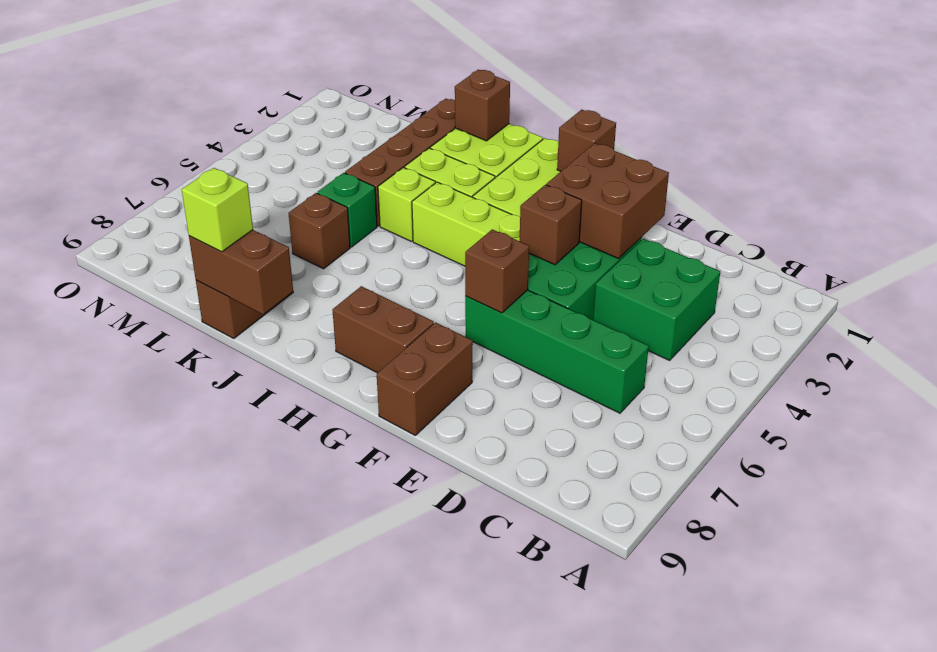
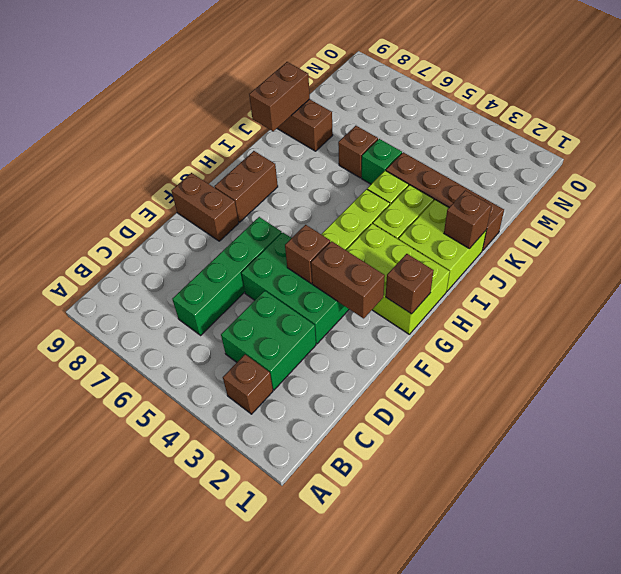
brown 2x2 brick [546,143,669,259] -> brown 1x2 brick [311,241,385,318]
brown 1x1 brick [465,229,529,313] -> brown 1x1 brick moved to [223,354,273,414]
lime 1x1 brick [182,168,253,252] -> none

